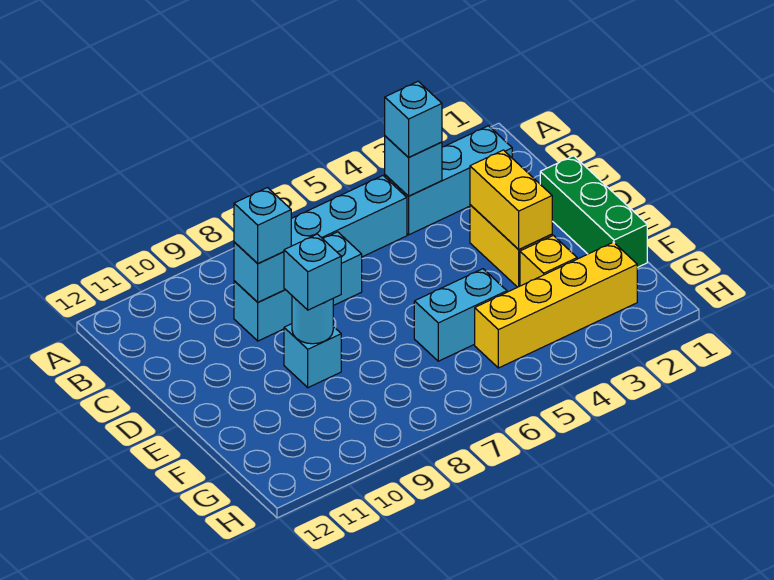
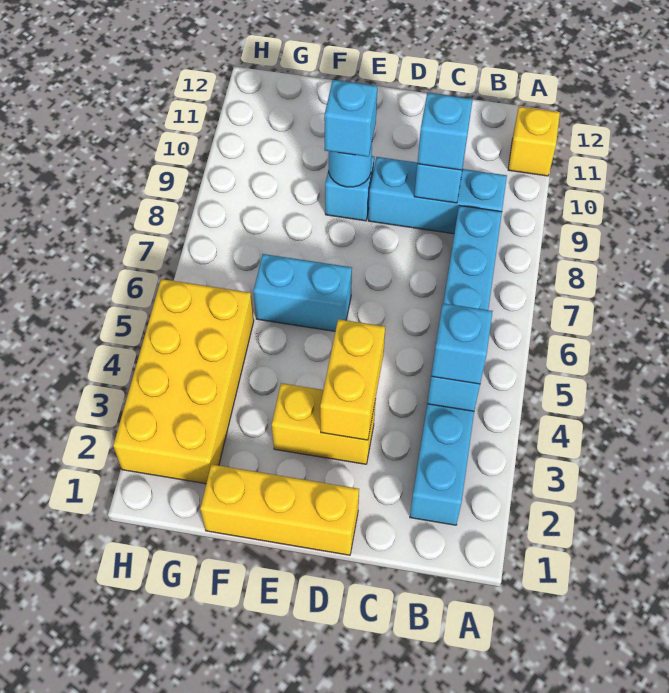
cyan 1x3 brick [234,232,362,341] -> cyan 1x3 brick turned to [368,157,507,234]
green 1x3 brick [540,156,647,267] -> yellow 1x3 brick [200,464,359,555]
yellow 1x2 brick [470,150,552,249] -> yellow 1x2 brick turned to [320,319,385,440]
yellow 1x1 brick [520,235,577,286] -> yellow 1x1 brick moved to [508,106,560,176]
cyan 1x2 brick [414,269,507,361] -> cyan 1x2 brick turned to [253,254,352,331]
yellow 1x4 brick [475,242,637,368] -> yellow 2x4 brick [113,279,254,484]

